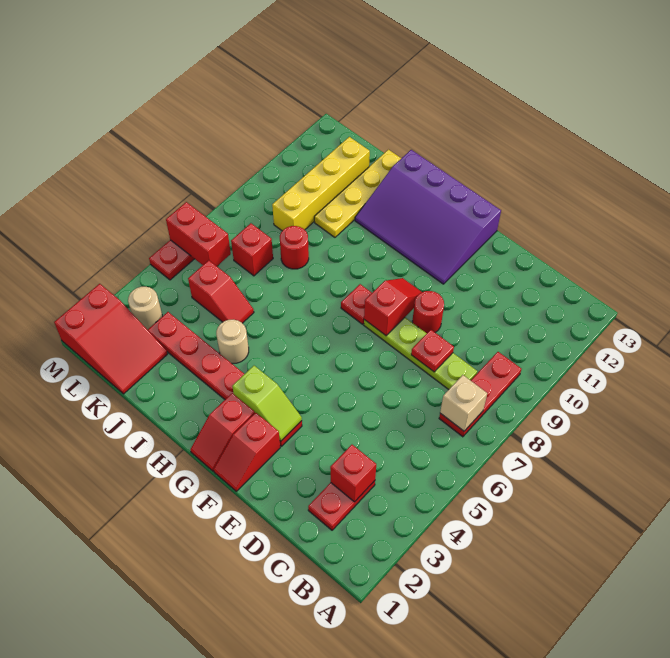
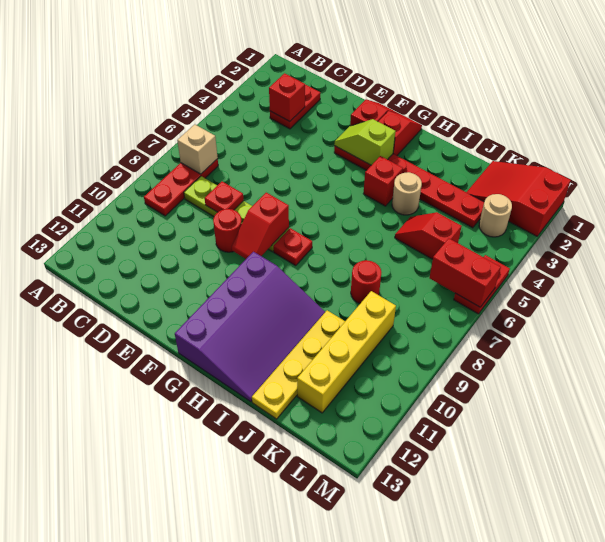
purple 3x4 slope [355,150,501,284] -> purple 3x4 slope turned to [175,252,325,402]
red 1x1 brick [231,223,273,276] -> red 1x1 brick moved to [363,156,403,206]

